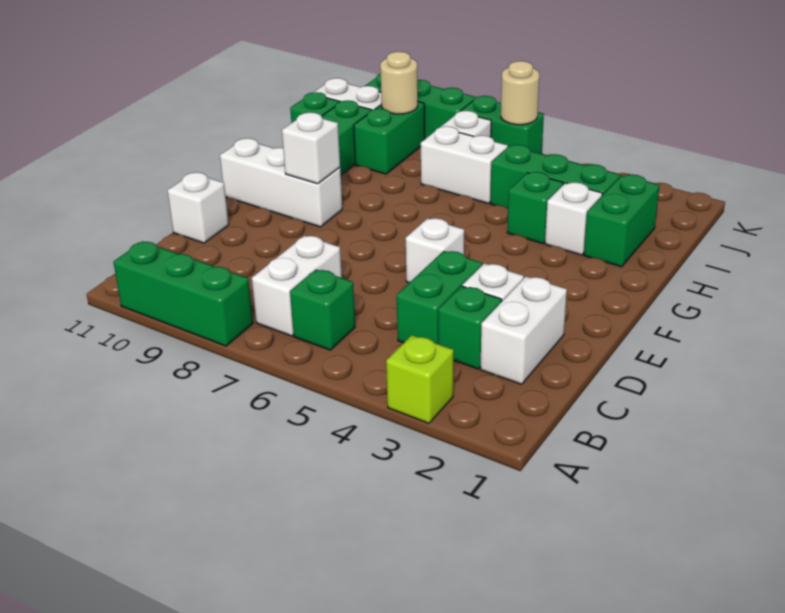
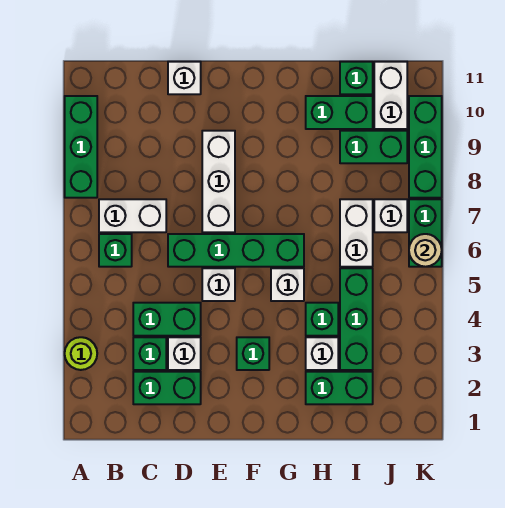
lime 1x1 brick [386,335,454,423] -> lime 1x1 round brick [65,337,97,370]
white 1x2 brick [480,276,567,384] -> green 1x2 brick [133,372,201,404]
none -> green 1x4 brick [168,234,304,267]
none -> green 1x1 brick [237,337,269,370]
white 1x3 brick [220,138,342,227] -> white 1x3 brick moved to [202,131,235,232]
white 1x1 brick [282,112,340,184] -> white 1x1 brick moved to [271,268,304,301]
tan 1x1 round brick [380,52,418,114] -> none

